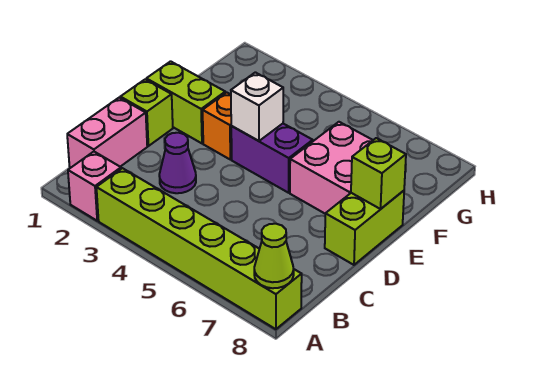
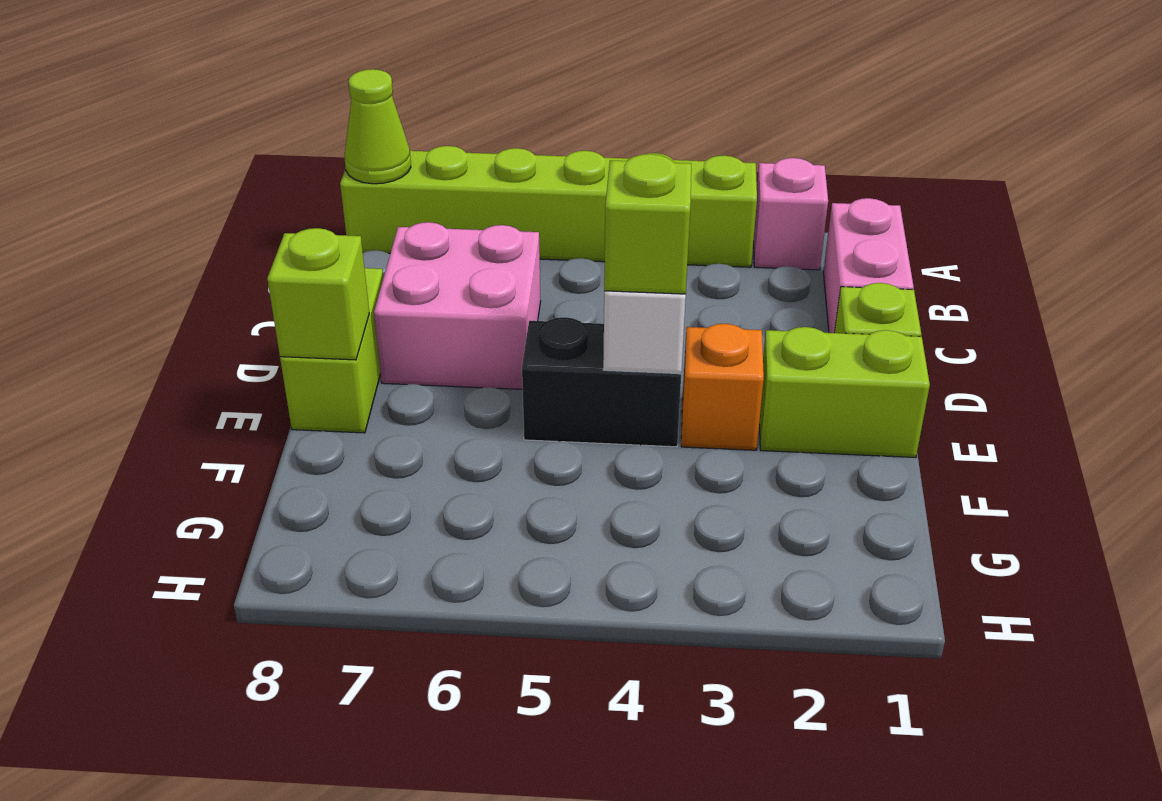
purple 1x1 cone [159,133,196,193] -> none
purple 1x2 brick [231,124,313,193] -> black 1x2 brick [522,317,681,447]
none -> lime 1x1 brick [604,154,691,294]
pink 2x2 brick [290,122,373,213] -> pink 2x2 brick moved to [374,222,541,389]

